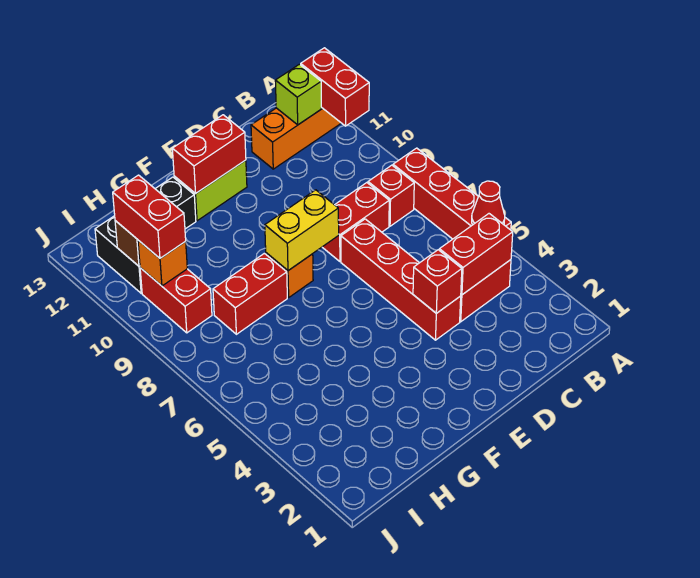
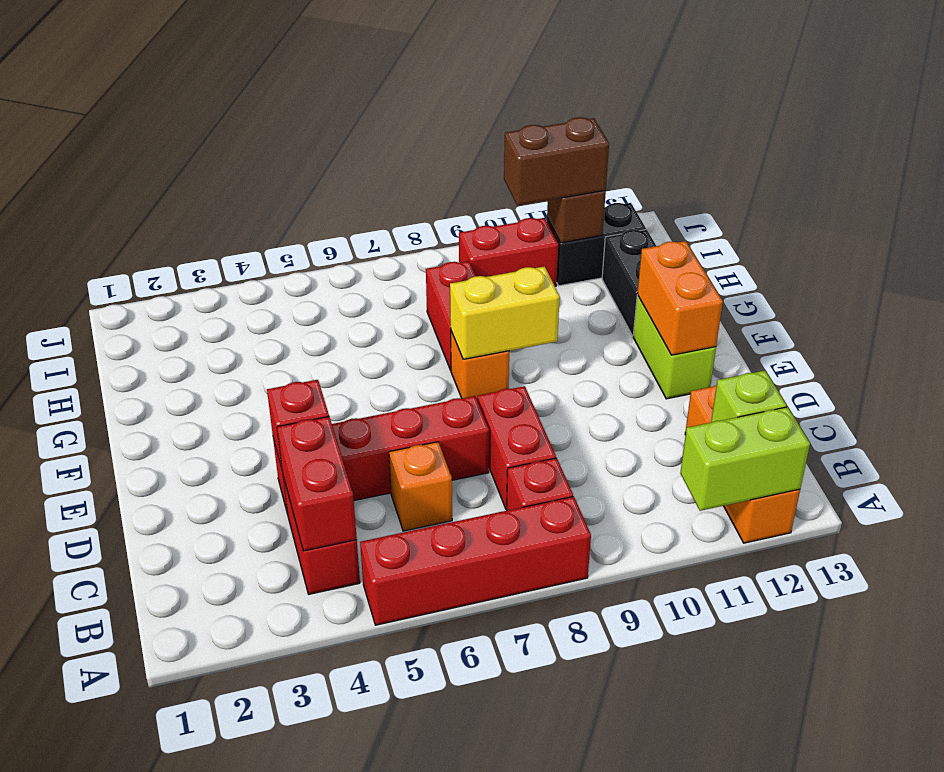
red 1x1 cone [472,181,505,225] -> none
red 1x2 brick [301,48,369,126] -> lime 1x2 brick [680,407,810,511]
yellow 1x2 brick [265,190,339,271] -> yellow 1x2 brick turned to [450,266,560,359]
red 1x2 brick [172,115,246,194] -> orange 1x2 brick [637,241,723,355]
orange 1x1 brick [138,240,187,286] -> orange 1x1 brick moved to [389,442,452,531]
red 1x2 brick [113,175,186,258] -> brown 1x2 brick [504,117,609,205]

